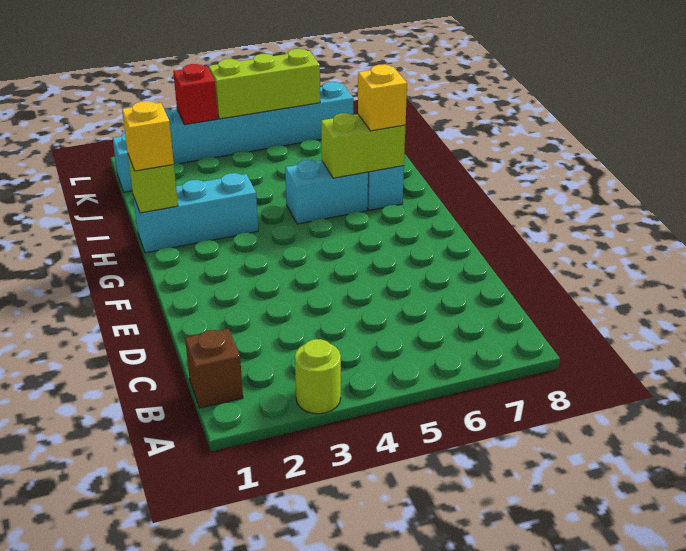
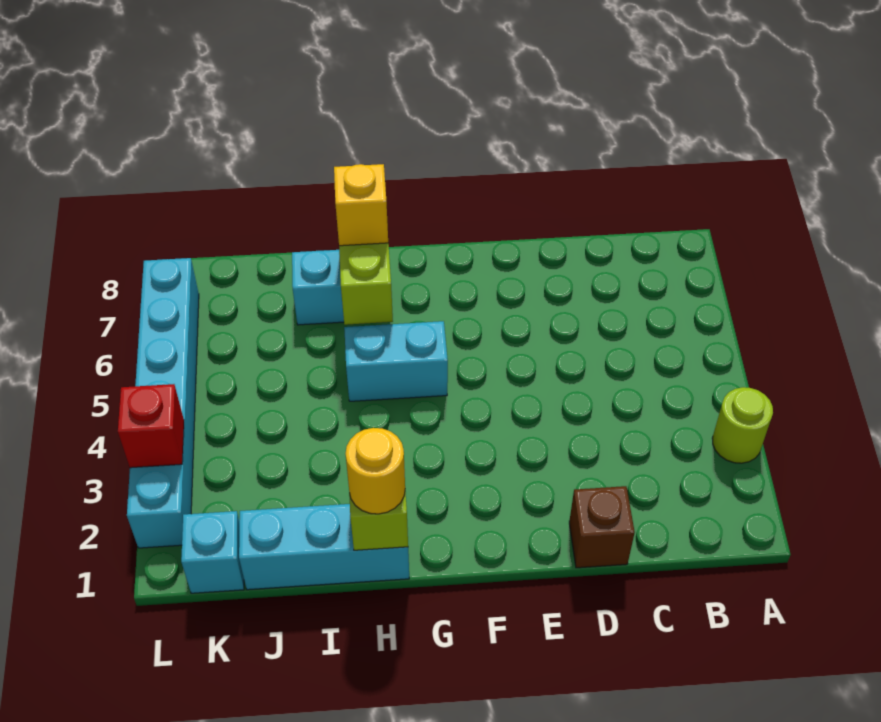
brown 1x1 brick [185,329,243,408] -> brown 1x1 brick moved to [569,486,635,568]
cyan 1x3 brick [133,173,258,253] -> cyan 1x3 brick turned to [239,504,409,590]
yellow 1x1 brick [122,101,174,171] -> yellow 1x1 round brick [346,428,405,514]
cyan 1x2 brick [285,160,368,224] -> cyan 1x2 brick turned to [344,321,448,401]
lime 1x3 brick [209,49,320,119] -> none

